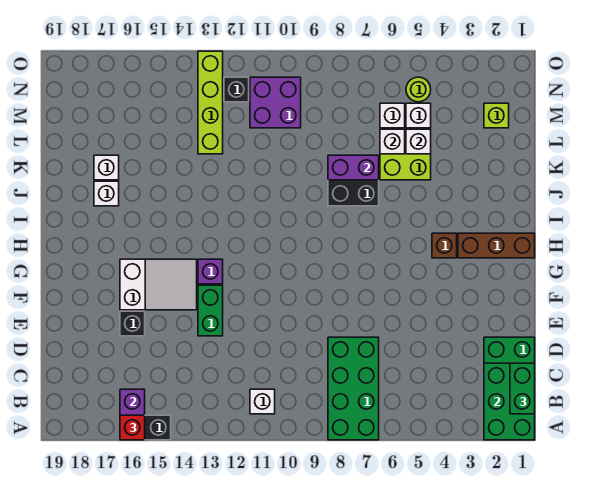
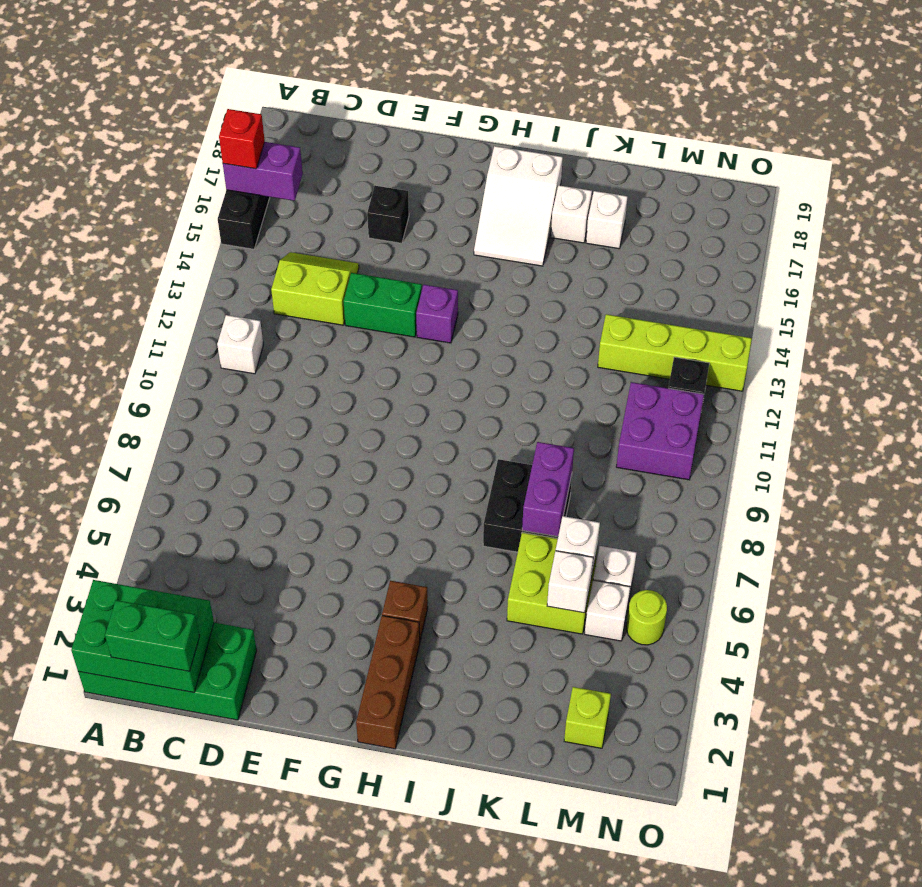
green 2x4 brick [328,337,379,440] -> none
none -> lime 2x2 slope [271,252,359,325]
white 2x3 slope [120,259,197,310] -> white 2x3 slope moved to [474,146,563,266]

